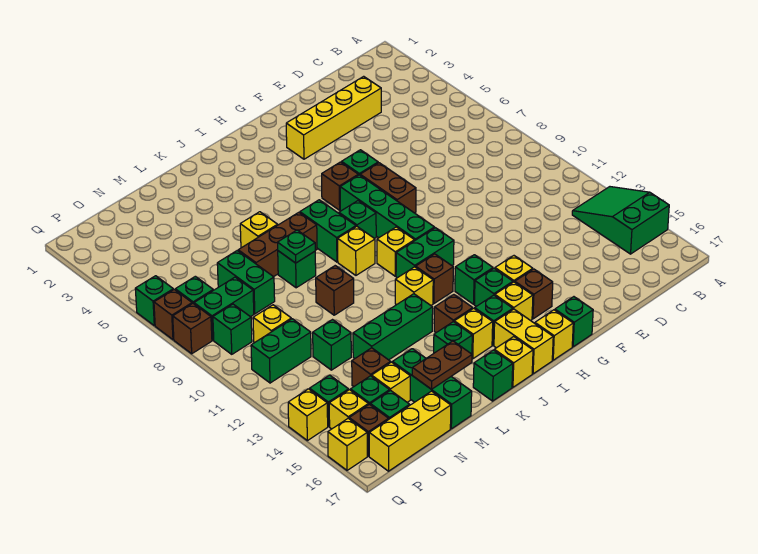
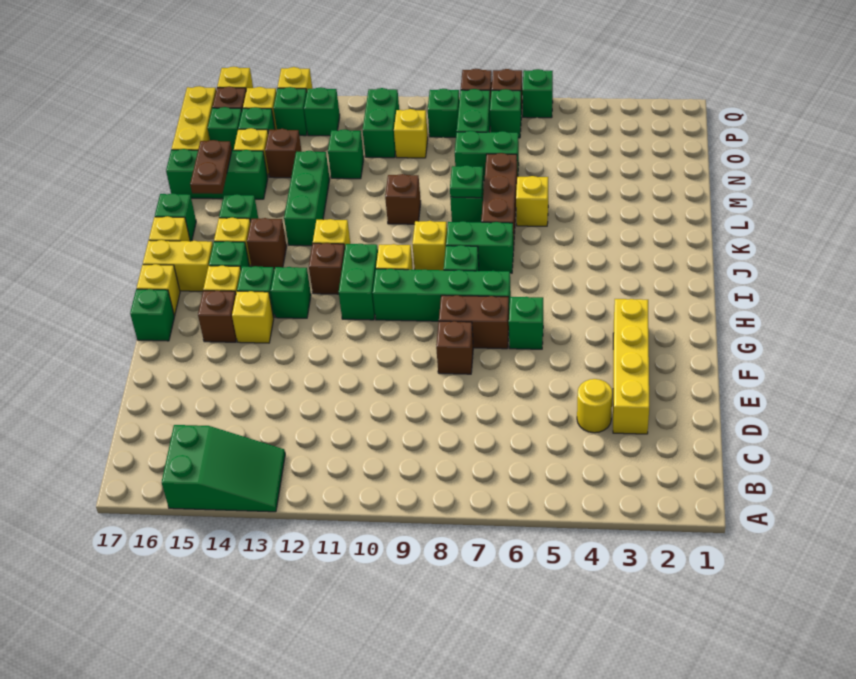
none -> yellow 1x1 round brick [577,379,612,433]
brown 1x1 brick [322,162,358,210] -> brown 1x1 brick moved to [436,321,473,374]
none -> green 1x1 brick [304,87,340,136]

